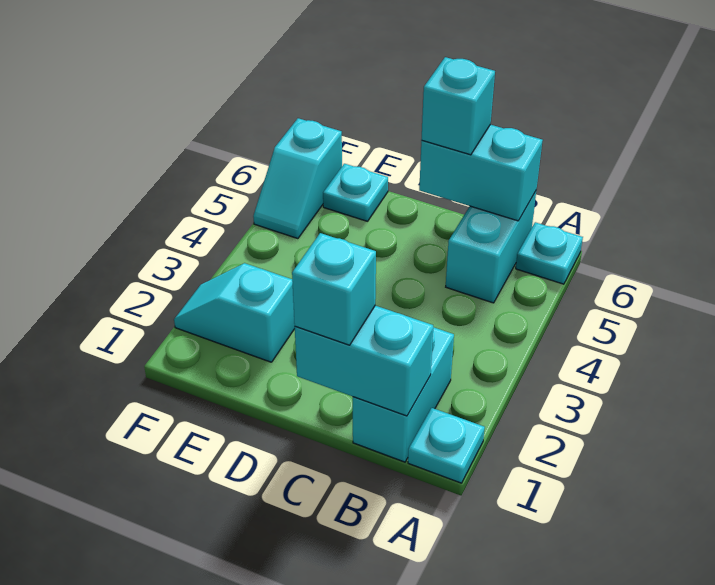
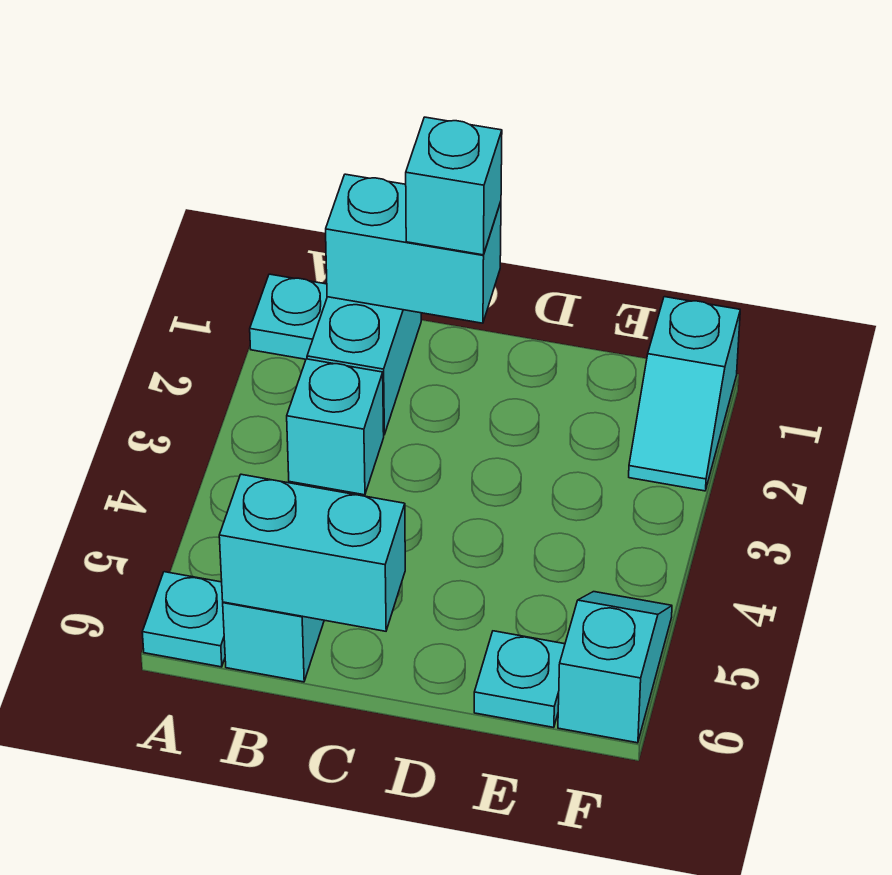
cyan 1x1 brick [421,57,495,155] -> cyan 1x1 brick moved to [287,359,384,495]
cyan 1x2 slope [174,263,295,362] -> cyan 1x2 slope turned to [629,297,740,491]

